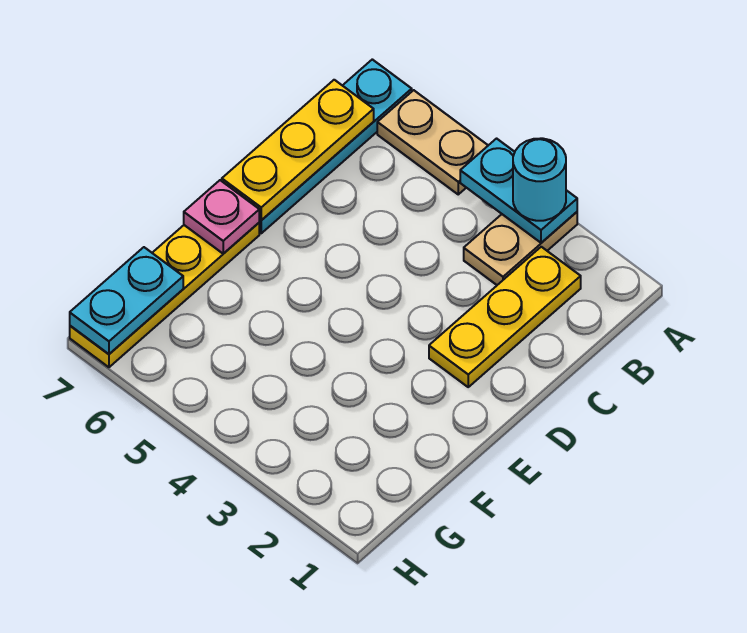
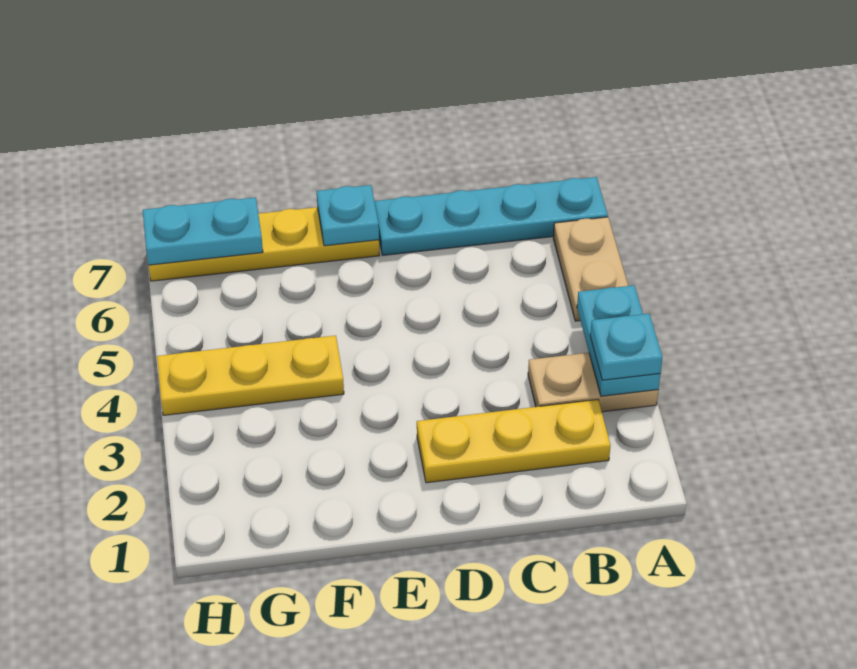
cyan 1x1 round brick [513,138,566,221] -> cyan 1x1 plate [590,314,662,380]
yellow 1x3 plate [222,80,374,220] -> yellow 1x3 plate moved to [157,335,344,415]
pink 1x1 plate [184,180,259,254] -> cyan 1x1 plate [317,185,379,246]

